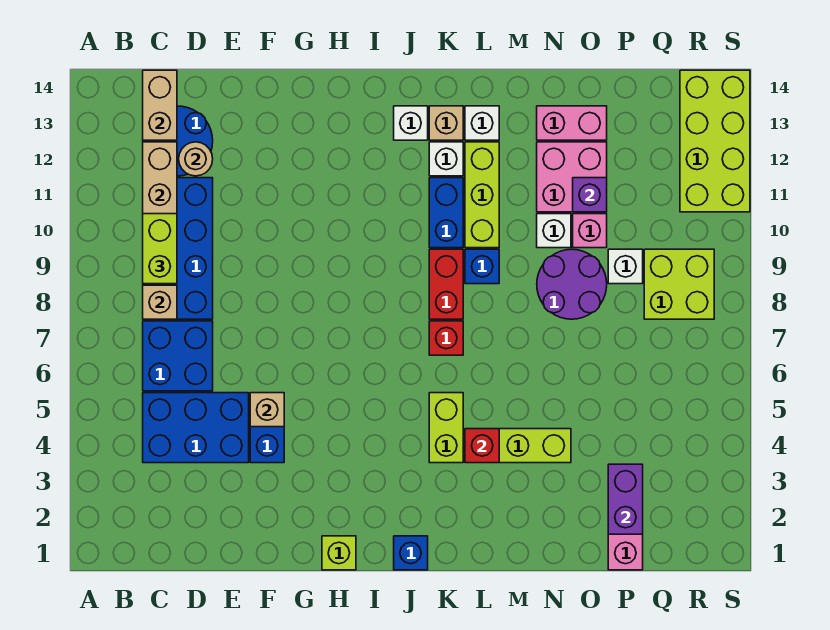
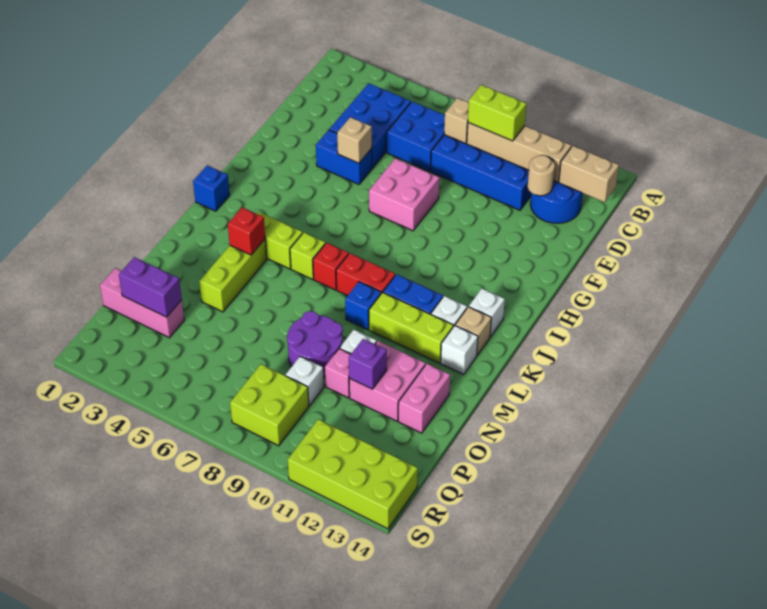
none -> pink 2x2 brick [369,158,439,231]
lime 1x1 brick [322,536,356,570] -> lime 1x1 brick moved to [290,232,326,279]

